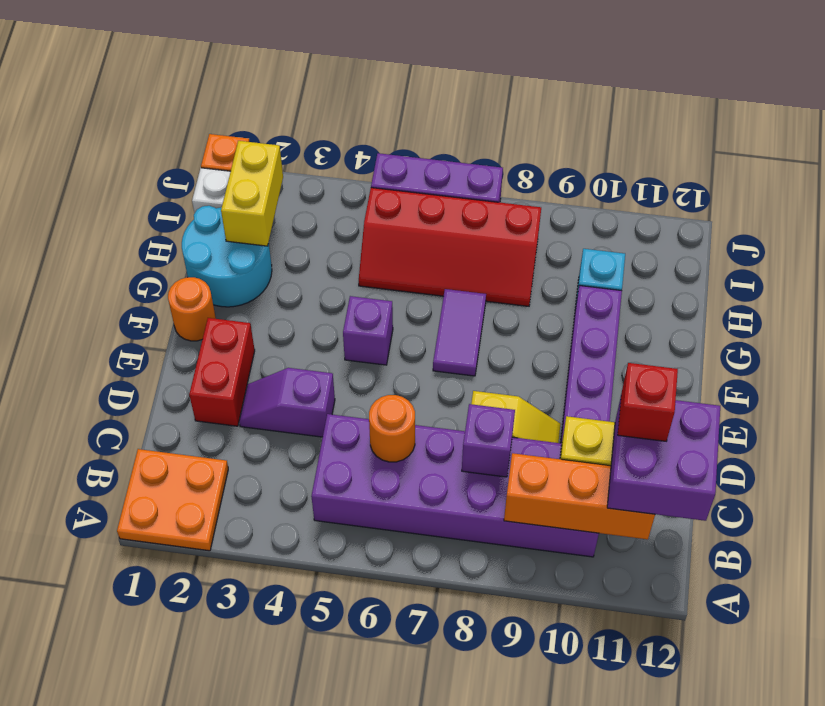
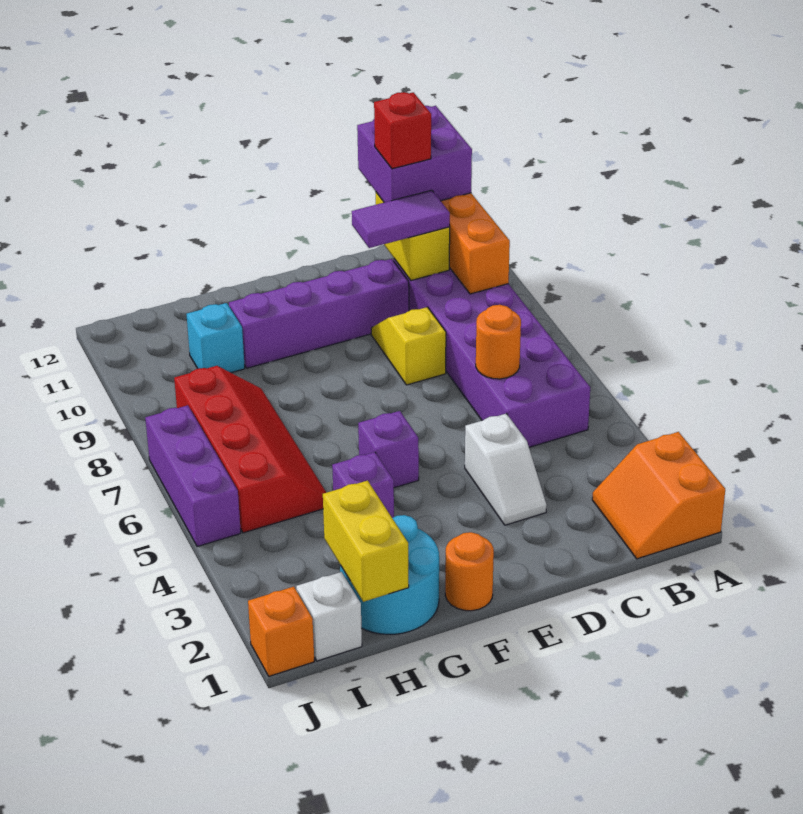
orange 2x2 plate [117,449,228,551] -> orange 2x2 slope [592,432,725,559]
purple 1x1 brick [462,404,515,477] -> purple 1x1 brick moved to [332,452,394,518]
red 1x2 brick [189,318,255,426] -> none
purple 1x2 slope [239,368,335,437] -> white 1x2 slope [465,414,547,525]
purple 1x2 tile [433,289,486,376] -> purple 1x2 tile moved to [352,190,450,248]
yellow 1x2 brick [221,141,283,246] -> yellow 1x2 brick turned to [323,481,409,602]

